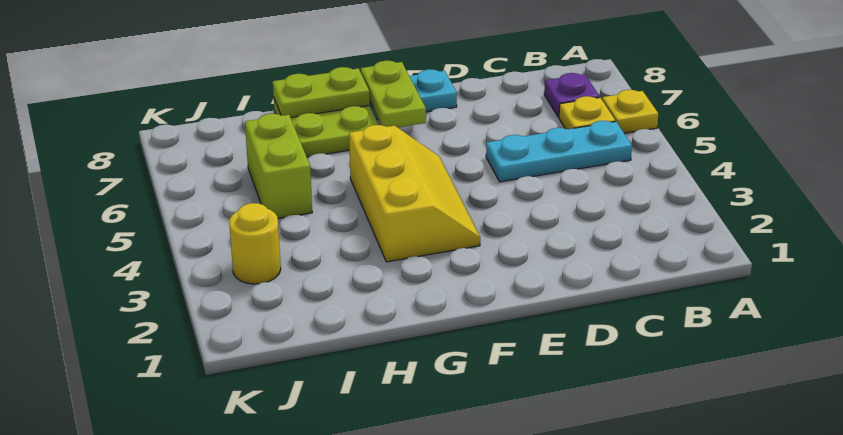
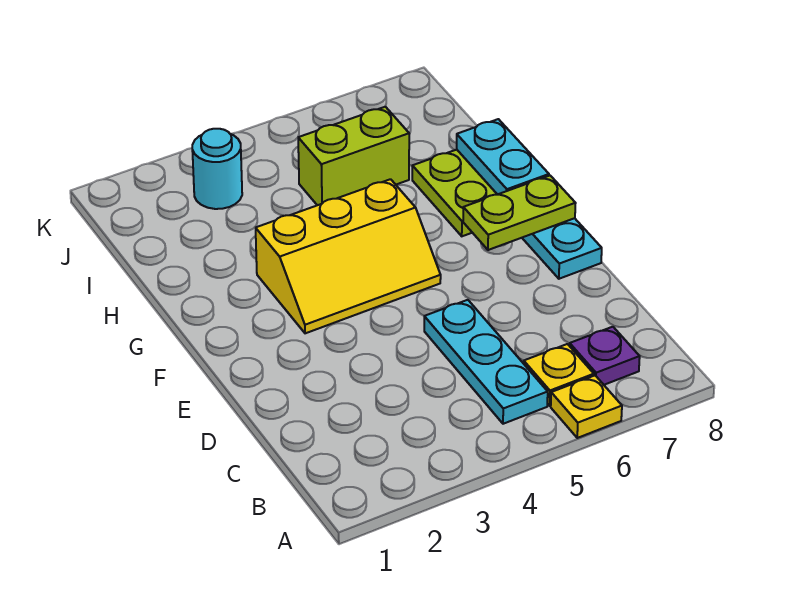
lime 1x2 plate [273,67,370,117] -> cyan 1x2 plate [457,119,549,195]
yellow 1x1 round brick [229,203,281,284] -> cyan 1x1 round brick [192,129,242,209]

